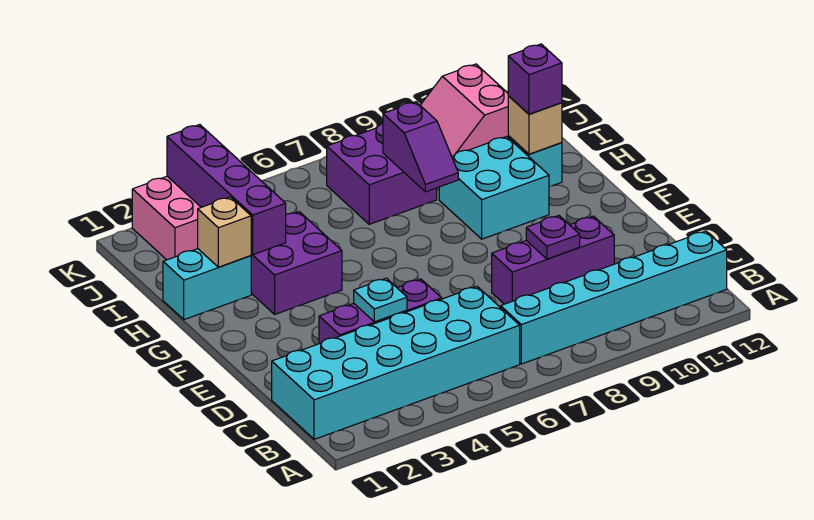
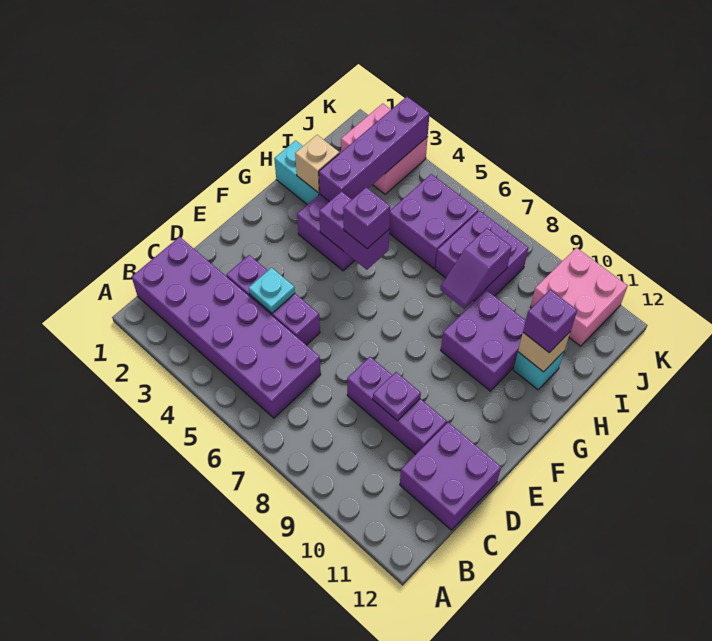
cyan 2x6 brick [272,287,520,439] -> purple 2x6 brick [132,237,321,418]
cyan 1x6 brick [501,231,727,364] -> none
none -> purple 2x2 brick [400,422,501,530]
none -> purple 1x2 brick [319,191,389,270]
none -> purple 1x1 brick [343,187,390,249]
cyan 2x2 brick [439,137,549,239] -> purple 2x2 brick [441,290,526,391]
none -> purple 2x2 brick [389,174,478,269]
pink 2x2 slope [420,64,508,156] -> pink 2x2 brick [531,248,628,346]

